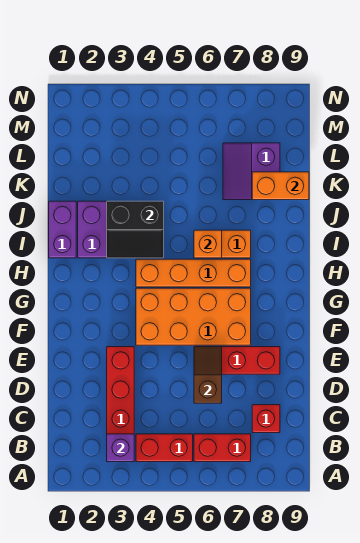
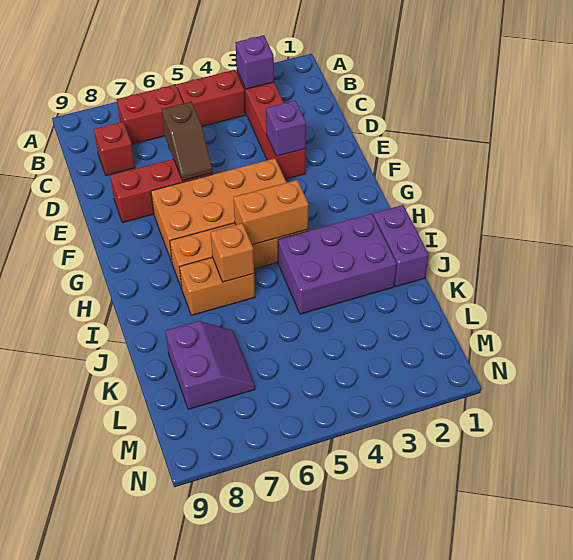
none -> purple 1x1 brick [266,101,306,156]
black 2x2 slope [107,201,164,258] -> none
orange 1x2 brick [252,172,309,200] -> orange 1x2 brick moved to [234,180,309,245]

